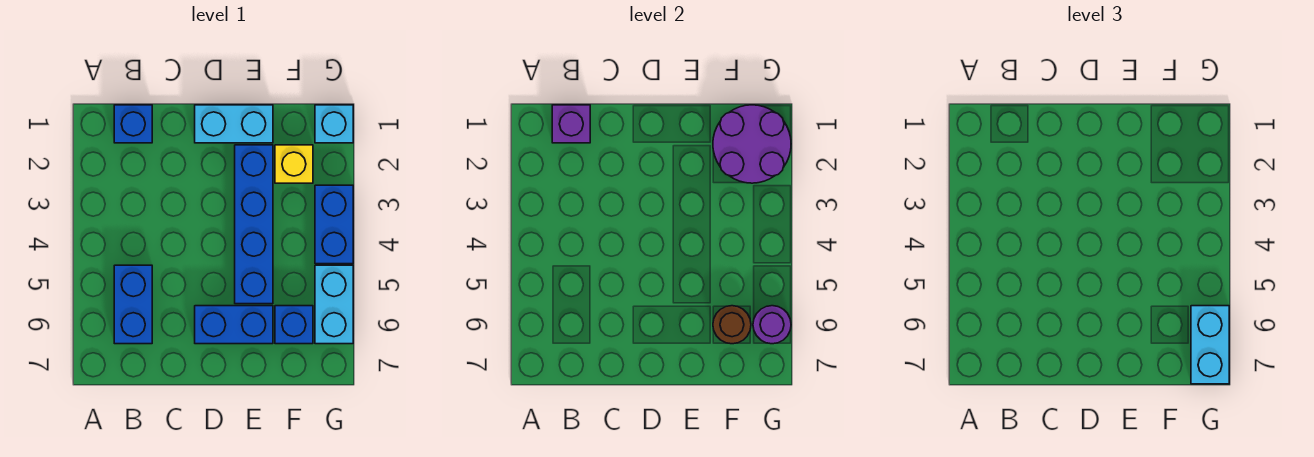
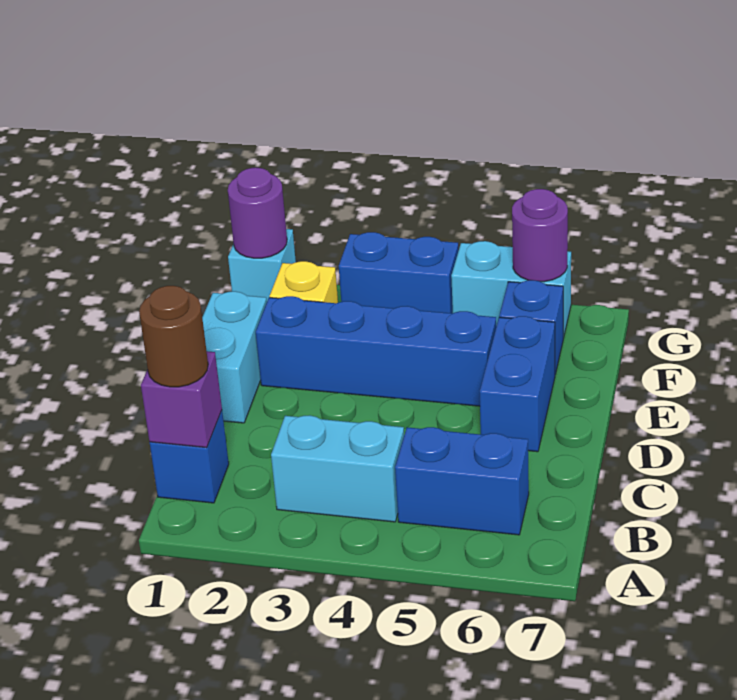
purple 2x2 round brick [713,105,791,183] -> purple 1x1 round brick [228,168,287,258]
brown 1x1 round brick [713,306,751,344] -> brown 1x1 round brick moved to [139,286,208,387]
cyan 1x2 brick [1191,306,1229,384] -> cyan 1x2 brick moved to [271,415,404,522]

